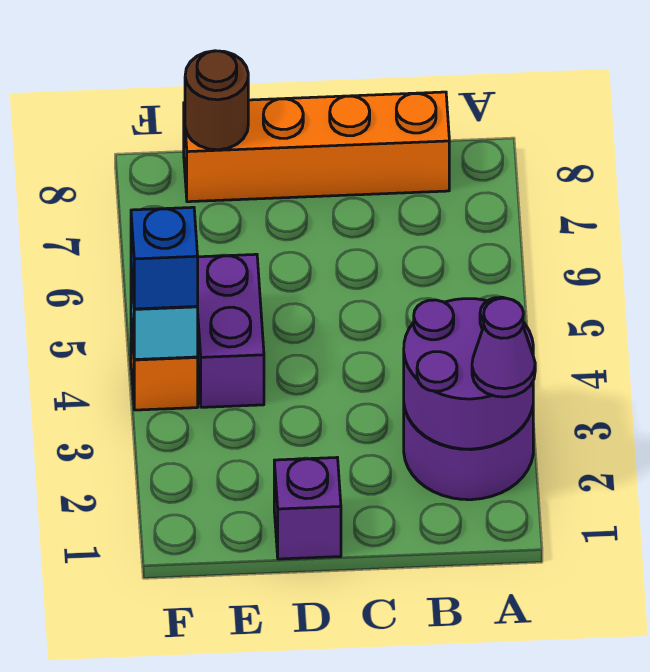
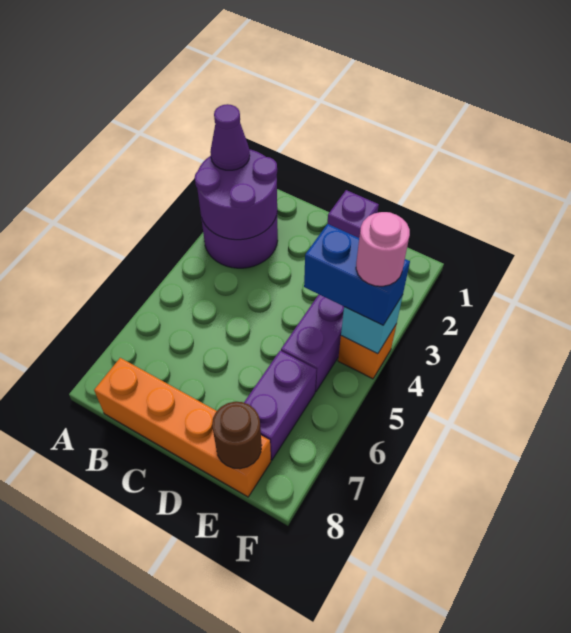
none -> purple 1x2 brick [244,351,316,460]
blue 1x1 brick [131,207,198,309] -> blue 1x2 brick [304,224,410,325]
none -> pink 1x1 round brick [356,212,410,286]

